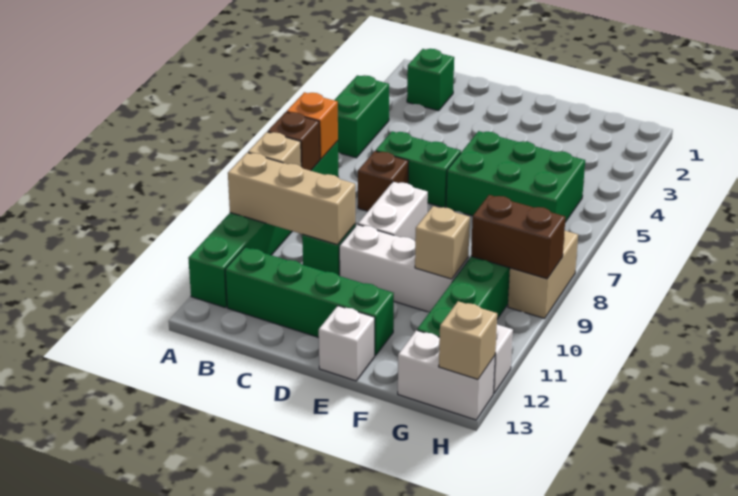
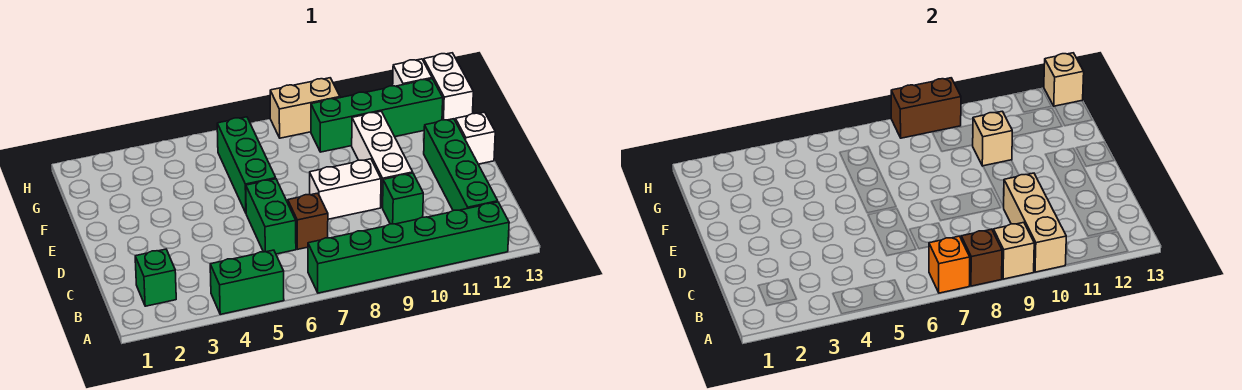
green 2x3 brick [446,131,585,222] -> green 1x3 brick [217,117,276,213]
brown 1x2 brick [471,195,565,279] -> brown 1x2 brick turned to [891,78,961,138]

